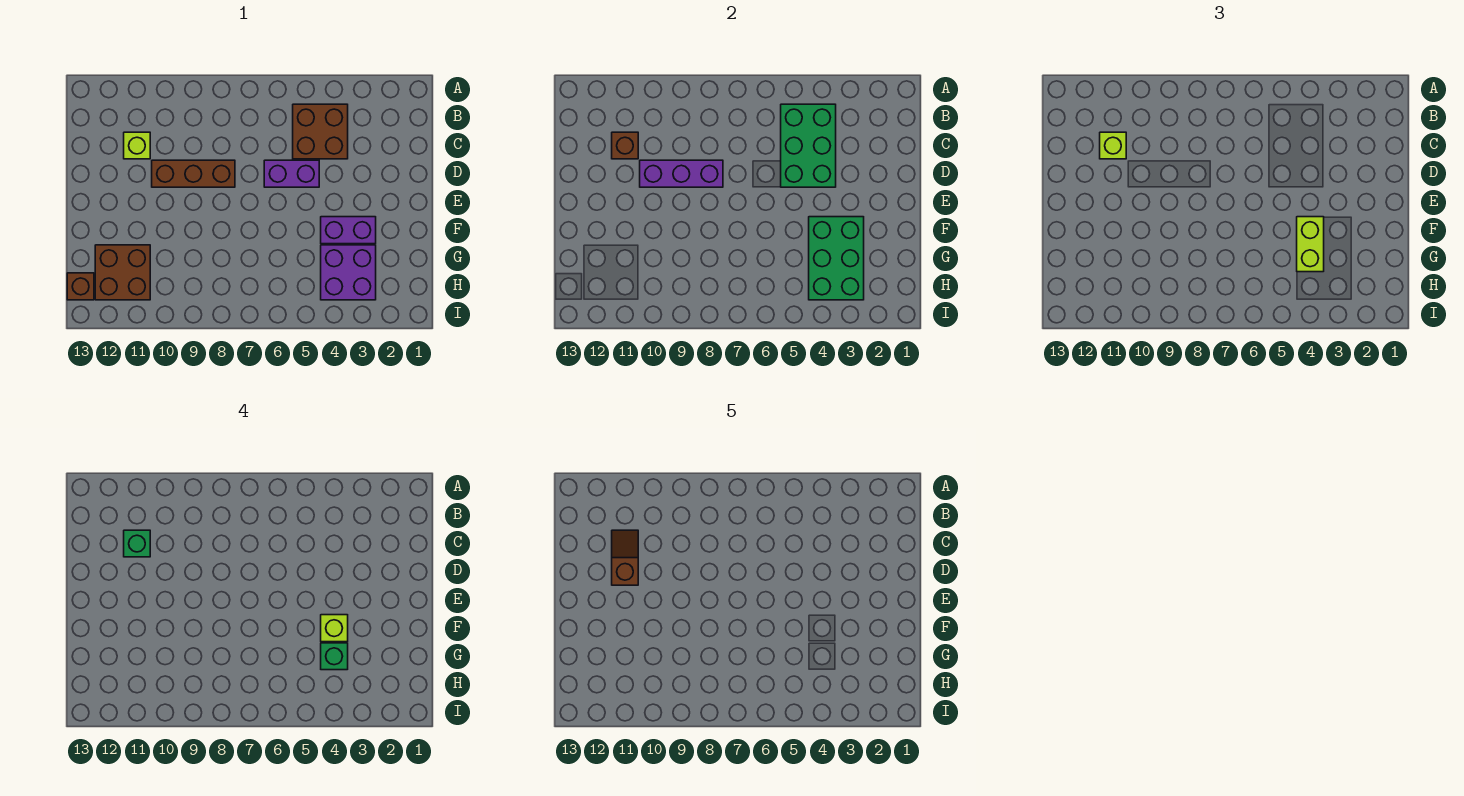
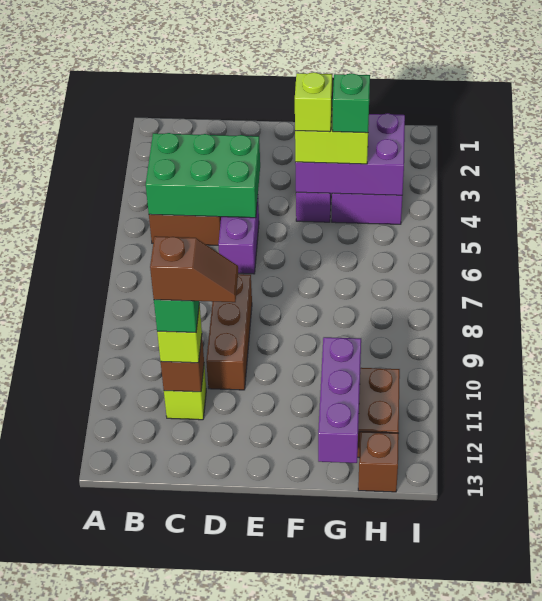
brown 1x2 slope [612,530,638,585] -> brown 1x2 slope turned to [150,236,238,302]
purple 1x3 brick [640,160,723,187] -> purple 1x3 brick moved to [318,337,361,463]
green 2x3 brick [809,217,864,300] -> purple 2x3 brick [295,113,405,195]

